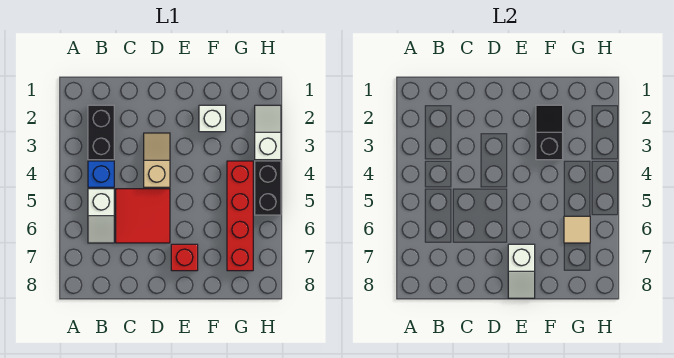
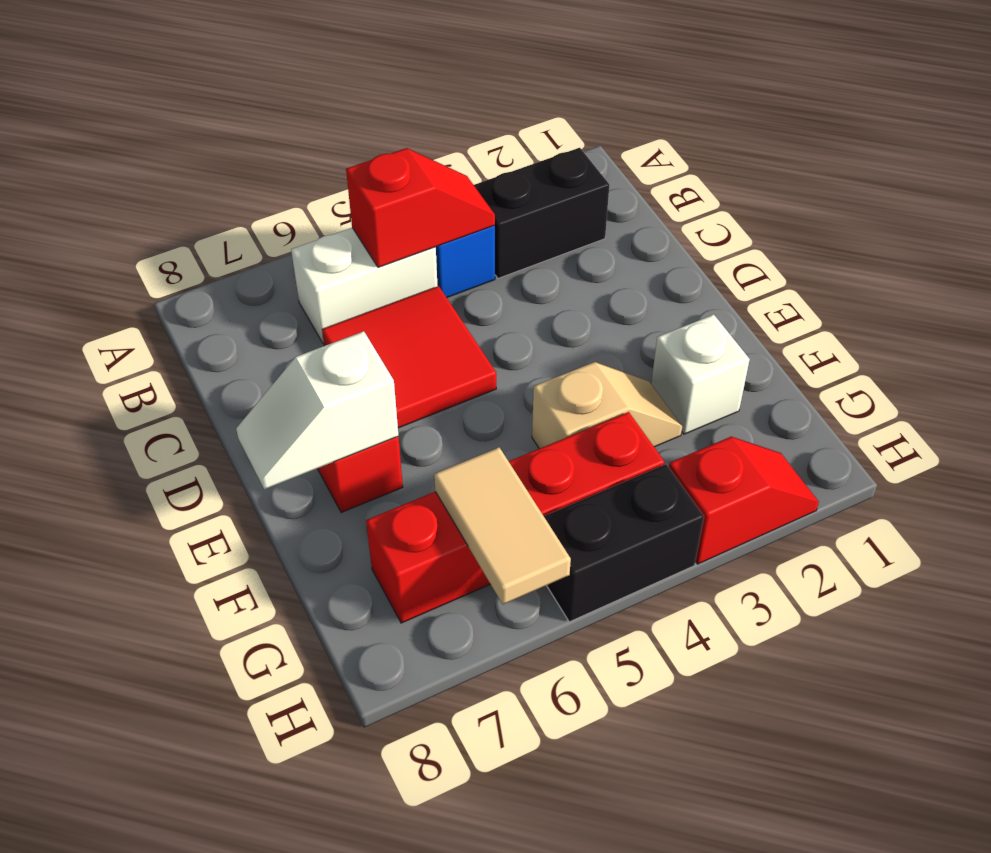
none -> red 1x2 slope [346,148,495,267]
white 1x2 slope [88,189,114,243] -> white 1x2 brick [291,228,437,344]
tan 1x2 slope [144,133,170,187] -> tan 1x2 slope moved to [532,362,682,449]
black 1x2 slope [536,105,563,160] -> none
tan 1x1 tile [564,216,590,243] -> tan 1x2 tile [434,447,571,604]
white 1x2 slope [255,105,281,160] -> red 1x2 slope [669,437,819,564]

